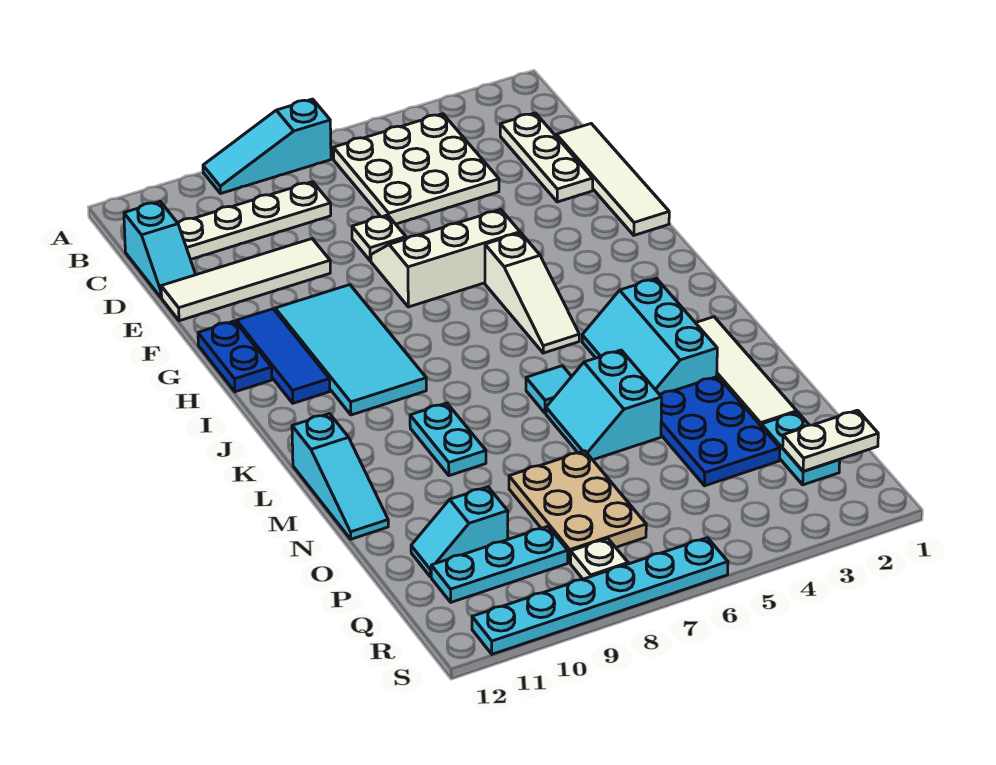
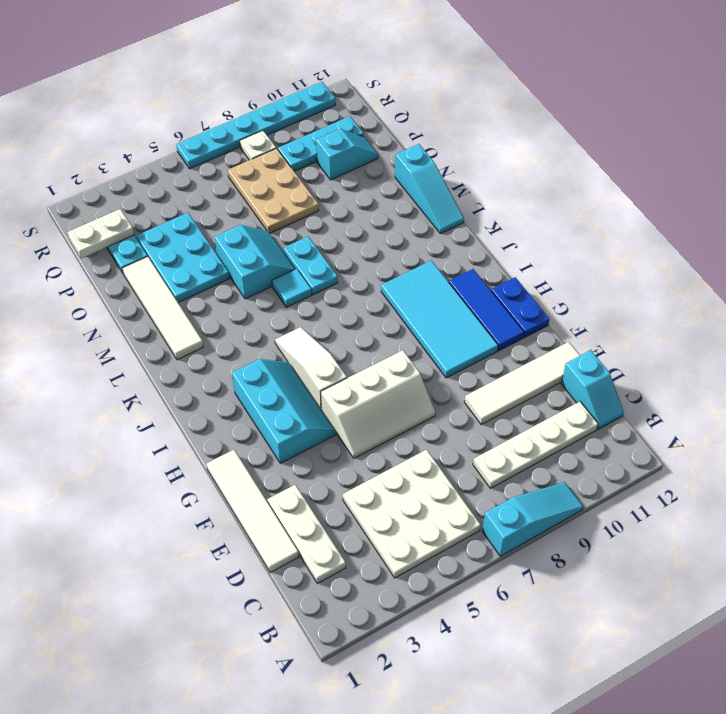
cyan 1x2 slope [124,202,196,297] -> cyan 1x2 slope turned to [561,350,624,429]
white 1x1 plate [352,215,406,261] -> none
cyan 2x3 slope [582,278,717,395] -> cyan 2x3 slope moved to [232,359,336,463]
cyan 1x2 plate [410,403,486,476] -> cyan 1x2 plate moved to [284,236,338,295]
cyan 1x3 slope [292,414,388,539] -> cyan 1x3 slope turned to [395,144,464,234]
blue 2x3 plate [660,376,780,486] -> cyan 2x3 plate [136,213,230,303]

